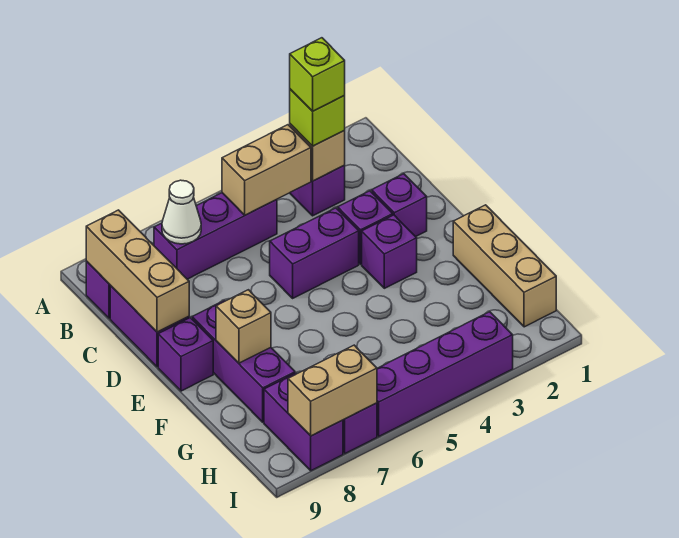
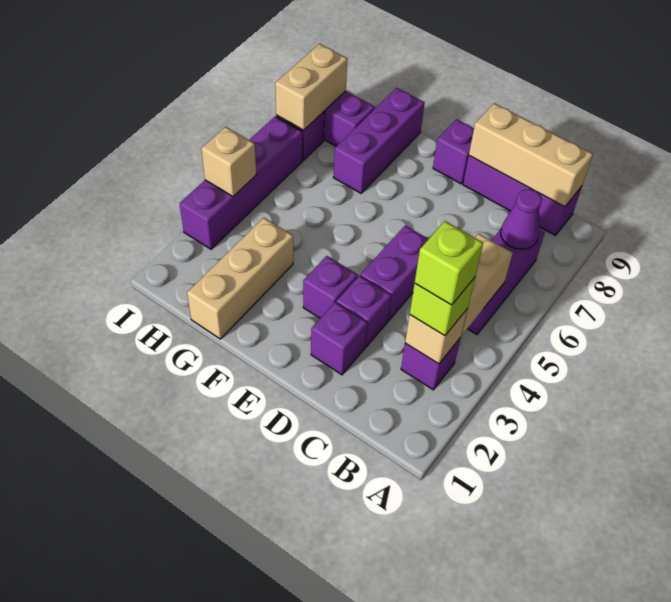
white 1x1 cone [162,180,201,244] -> purple 1x1 cone [501,189,542,249]
purple 1x3 brick [192,300,295,422] -> purple 1x3 brick turned to [333,88,425,193]
tan 1x3 brick [453,205,556,327] -> tan 1x3 brick turned to [187,218,293,339]
tan 1x1 brick [216,290,271,363] -> tan 1x1 brick moved to [201,127,256,196]

